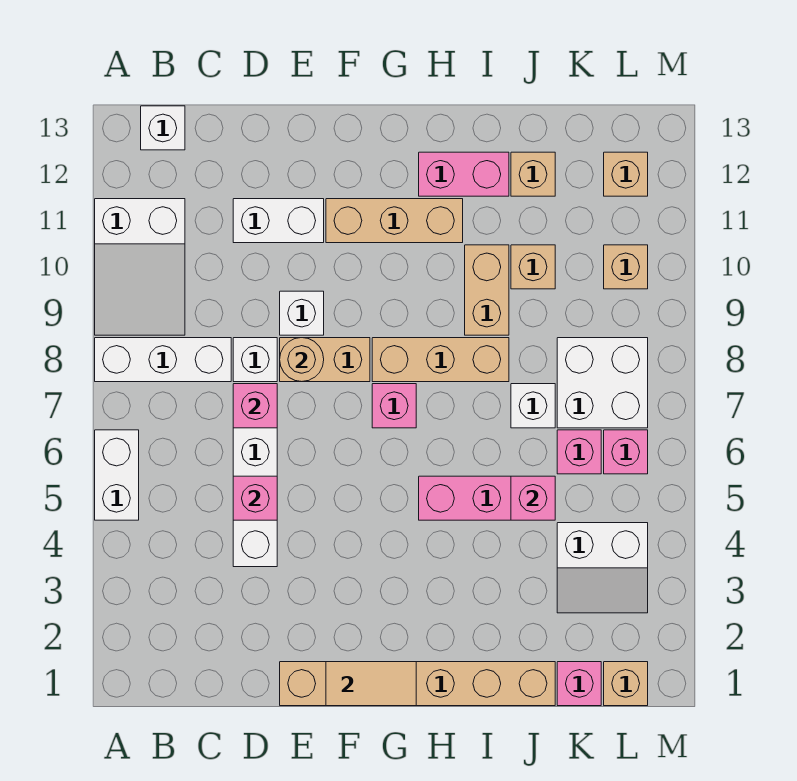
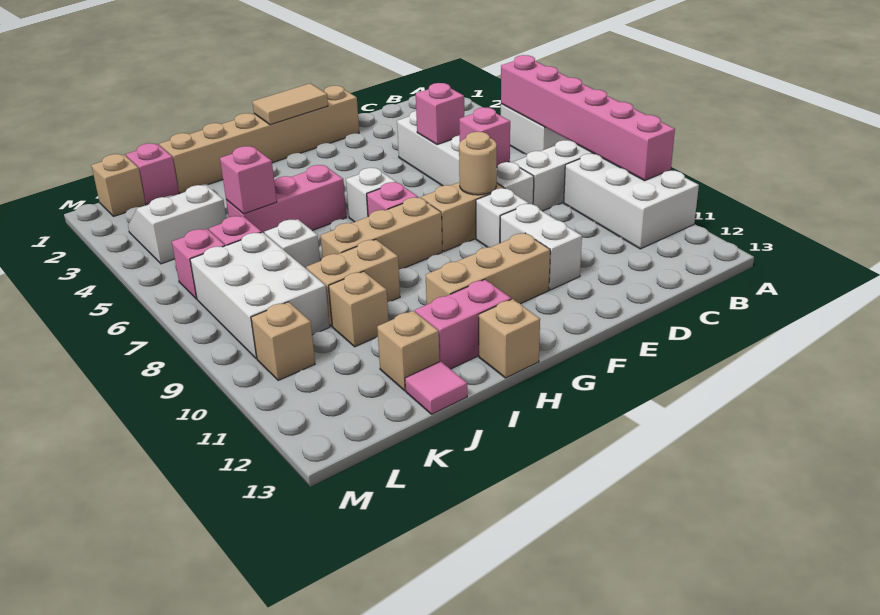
none -> pink 1x6 brick [501,55,675,181]
white 2x3 slope [95,199,185,335] -> white 2x3 brick [564,154,699,249]
white 1x1 brick [141,106,185,150] -> white 1x1 brick moved to [346,168,396,222]
white 1x2 brick [233,199,324,243] -> white 1x2 brick turned to [500,204,582,290]
tan 1x2 brick [465,245,509,335] -> tan 1x2 brick turned to [306,239,400,327]
none -> pink 1x1 tile [405,361,467,414]
white 2x2 brick [557,338,648,428] -> white 2x3 brick [190,232,330,359]
tan 1x1 brick [604,152,648,196] -> tan 1x1 brick moved to [479,299,540,378]

